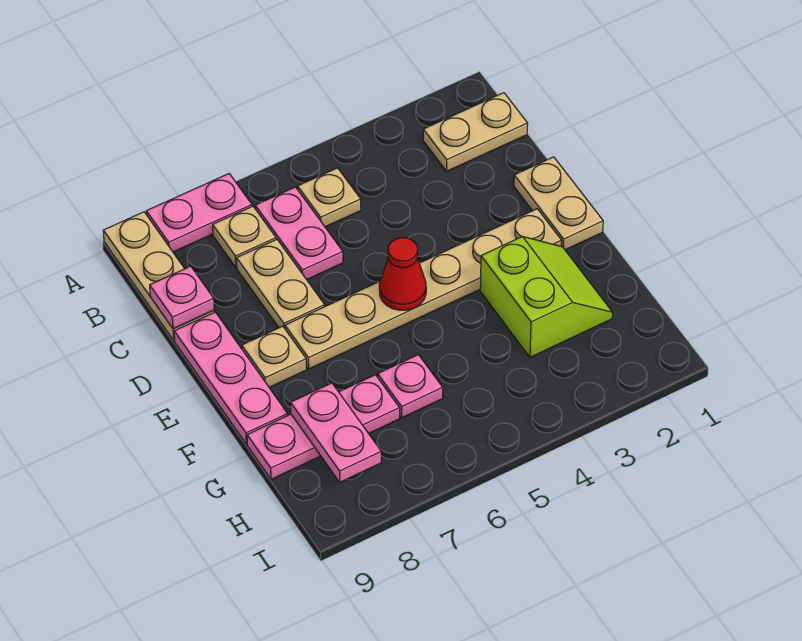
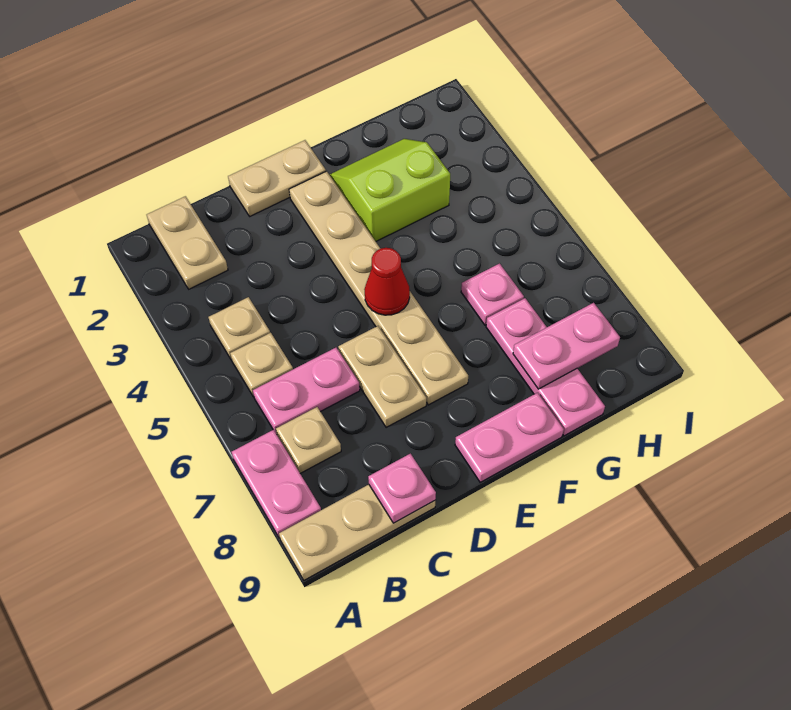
tan 1x2 plate [237,239,325,328] -> tan 1x2 plate turned to [338,326,426,427]
pink 1x3 plate [174,312,288,444] -> pink 1x2 plate [455,393,564,482]
tan 1x1 plate [242,326,307,387] -> tan 1x1 plate moved to [209,297,270,360]

